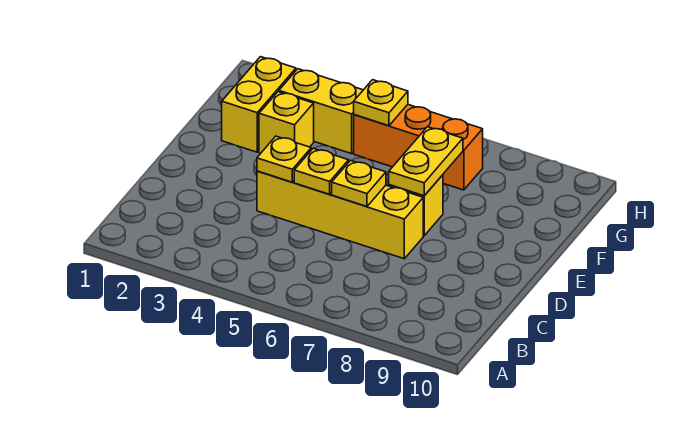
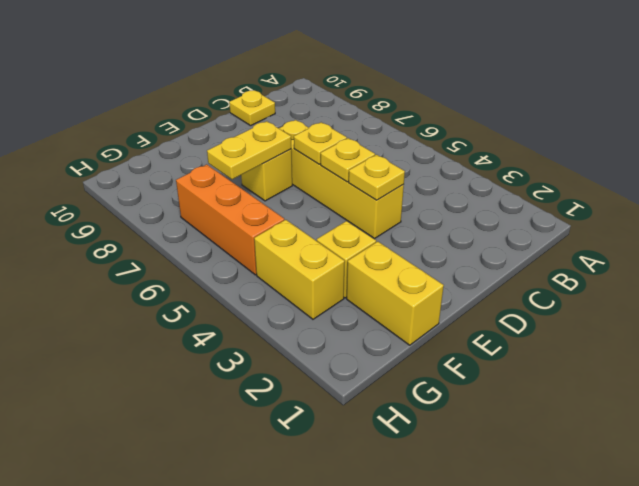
yellow 1x2 brick [222,57,296,152] -> yellow 1x2 brick turned to [347,242,444,345]
yellow 1x1 plate [354,80,408,126] -> yellow 1x1 plate moved to [229,91,275,126]

